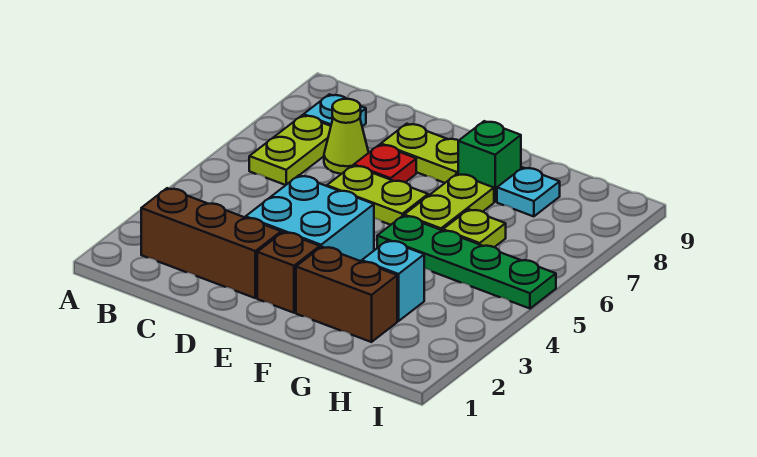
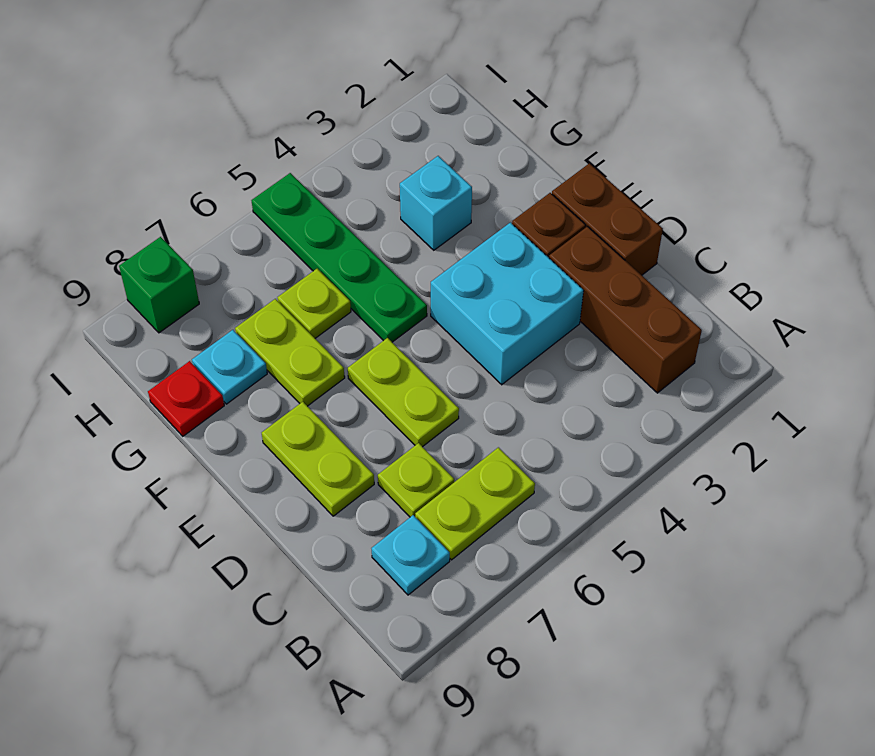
lime 1x1 cone [324,99,369,174] -> lime 1x1 plate [378,443,454,517]
red 1x1 plate [354,145,416,182] -> red 1x1 plate moved to [148,361,224,436]
brown 1x2 brick [296,247,397,342] -> brown 1x2 brick moved to [552,163,663,275]
lime 1x2 plate [404,174,494,231] -> lime 1x2 plate turned to [235,299,345,406]
green 1x1 brick [458,121,521,202] -> green 1x1 brick moved to [119,237,199,333]

